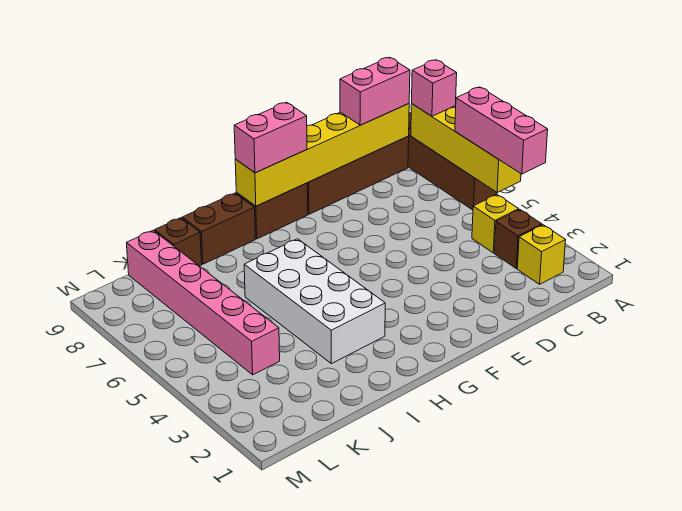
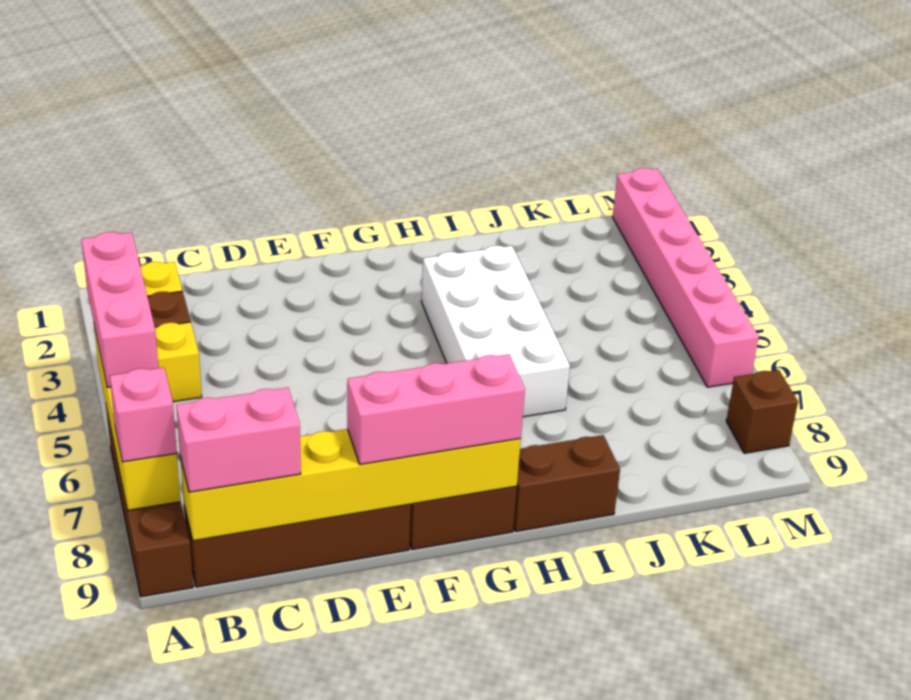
pink 1x2 brick [234,102,307,173] -> pink 1x3 brick [347,354,525,464]
brown 1x1 brick [155,218,202,266] -> brown 1x1 brick moved to [726,370,798,453]
pink 1x6 brick [127,230,280,375] -> pink 1x6 brick moved to [612,168,759,387]

